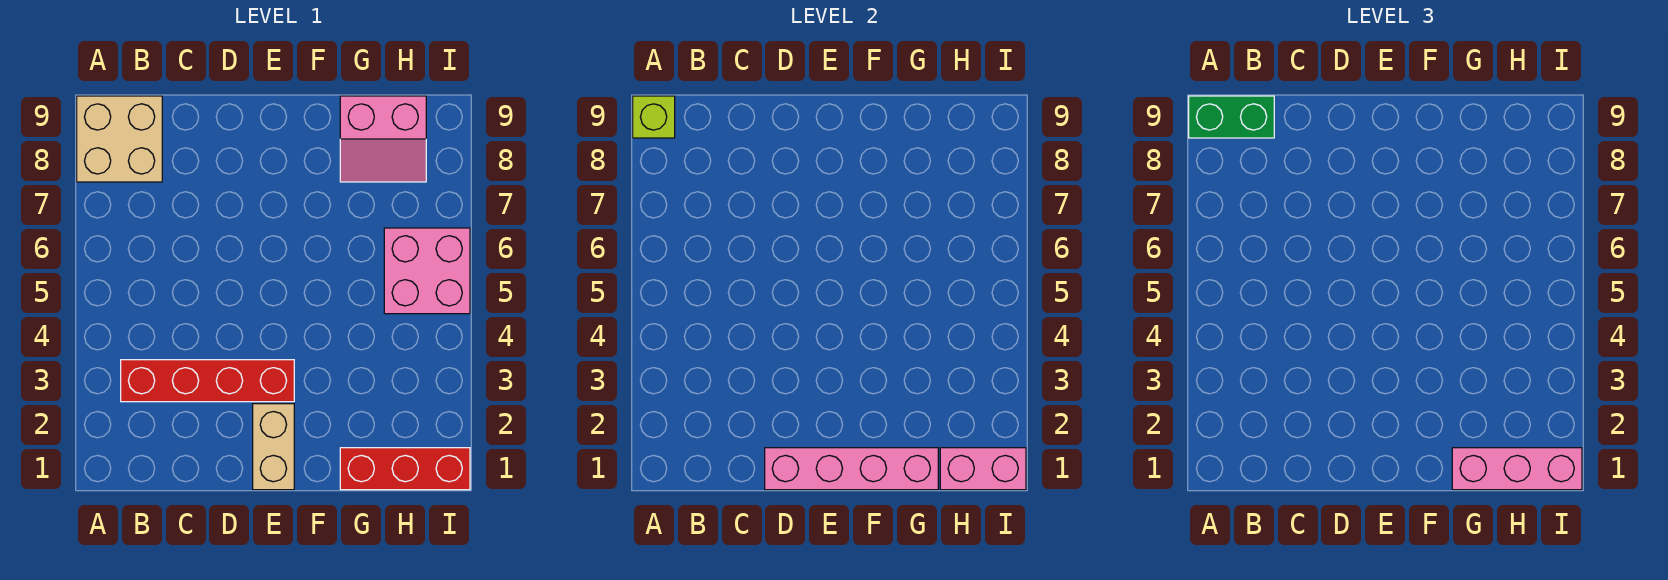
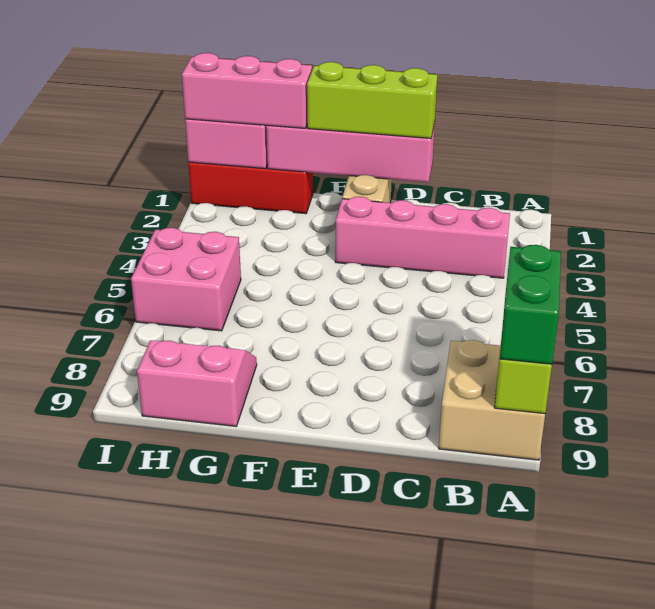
green 1x2 brick [1189,96,1274,138] -> green 1x2 brick turned to [500,245,561,364]
red 1x4 brick [121,360,294,402] -> pink 1x4 brick [335,197,510,278]
none -> lime 1x3 brick [307,62,437,138]

